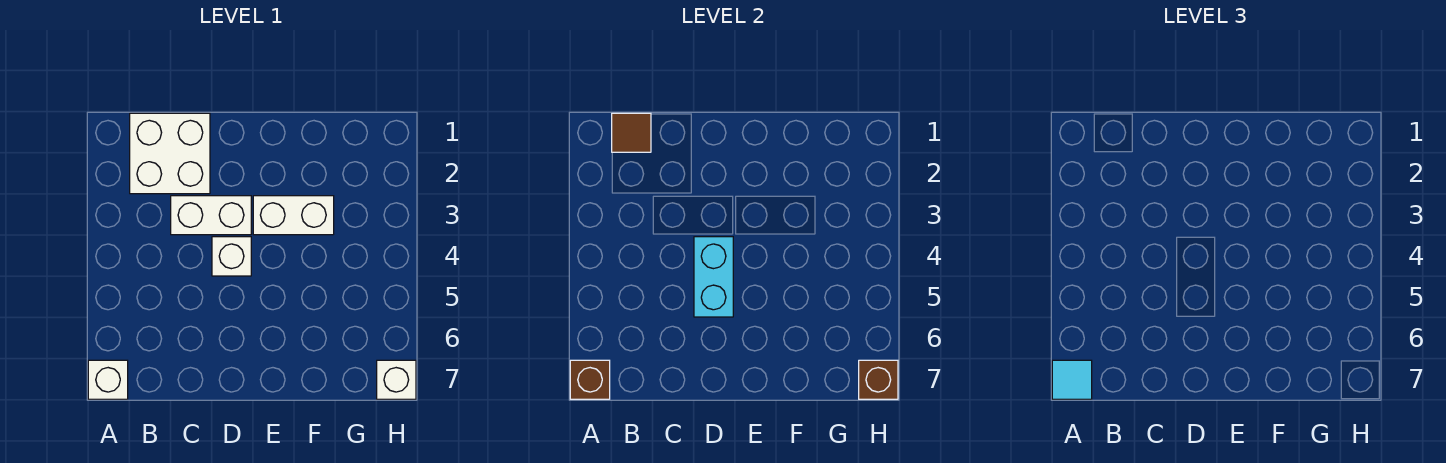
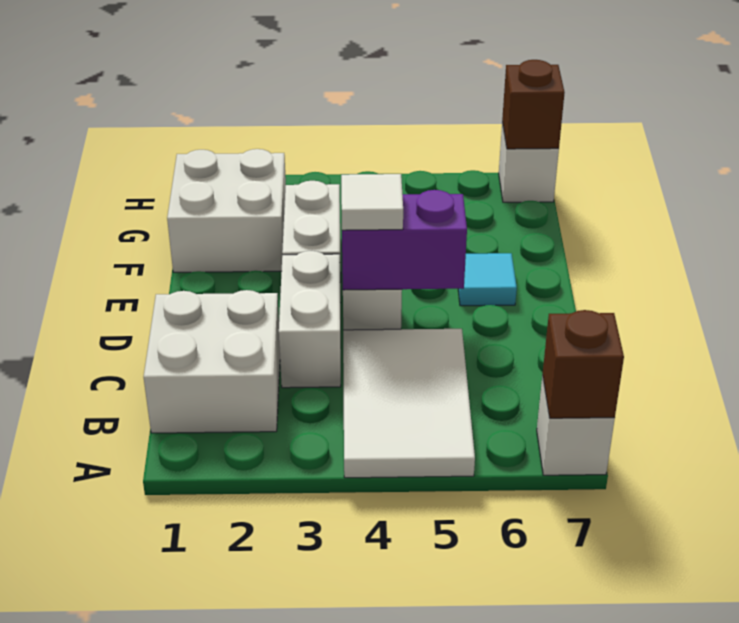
none -> white 2x3 tile [343,329,475,478]
cyan 1x1 tile [1052,360,1092,399] -> cyan 1x1 tile moved to [458,253,517,306]
brown 1x1 tile [612,113,651,152] -> none
cyan 1x2 brick [694,237,733,317] -> purple 1x2 brick [342,190,467,290]
none -> white 1x1 tile [341,174,403,230]
none -> white 2x2 brick [167,149,286,272]

